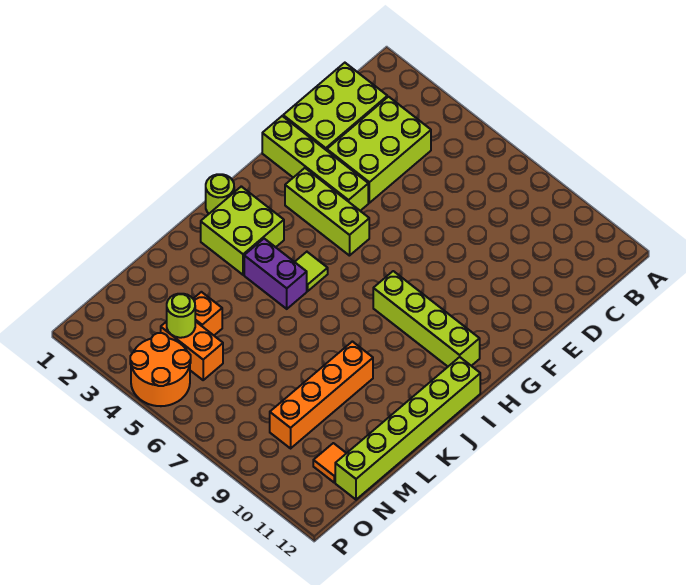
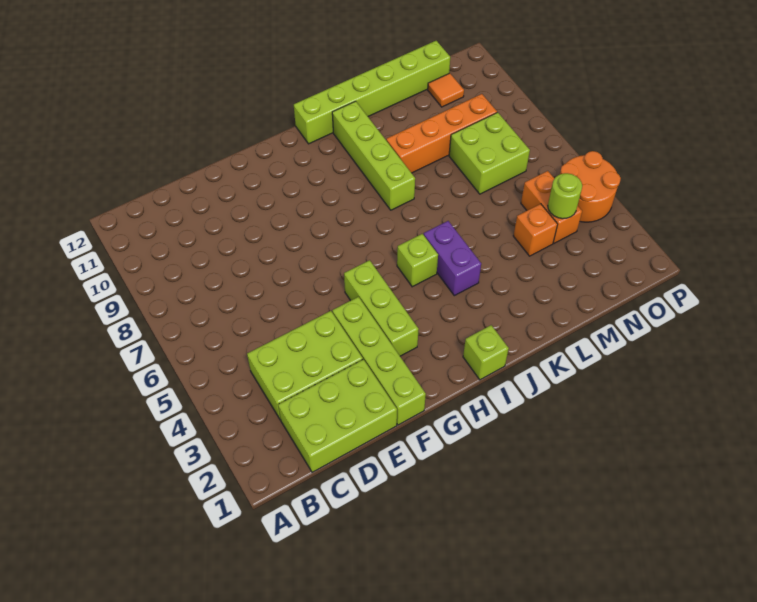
lime 1x4 brick [373,271,480,366] -> lime 1x4 brick moved to [332,101,415,210]
lime 1x1 round brick [206,174,234,214] -> lime 1x1 brick [463,325,509,380]
lime 2x2 brick [201,186,284,275] -> lime 2x2 brick moved to [449,112,530,194]
lime 1x1 tile [295,252,328,291] -> lime 1x1 brick [397,234,438,287]

